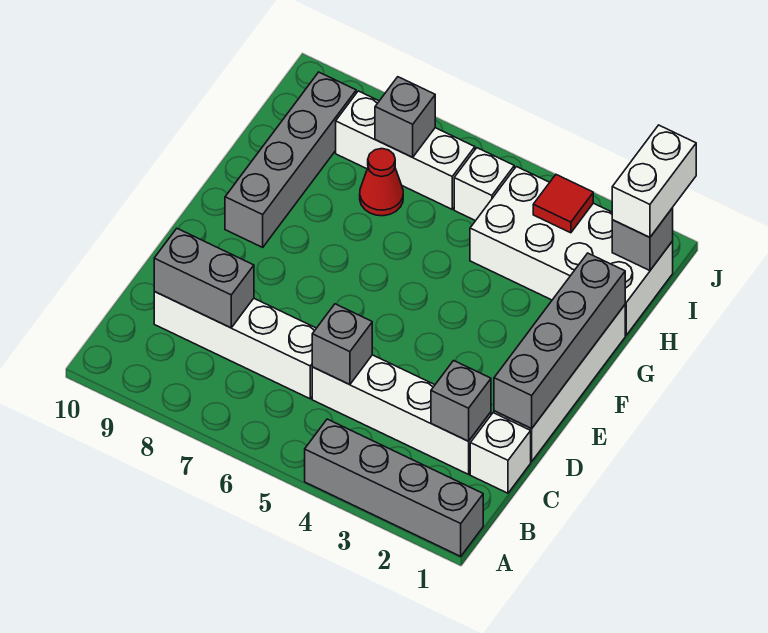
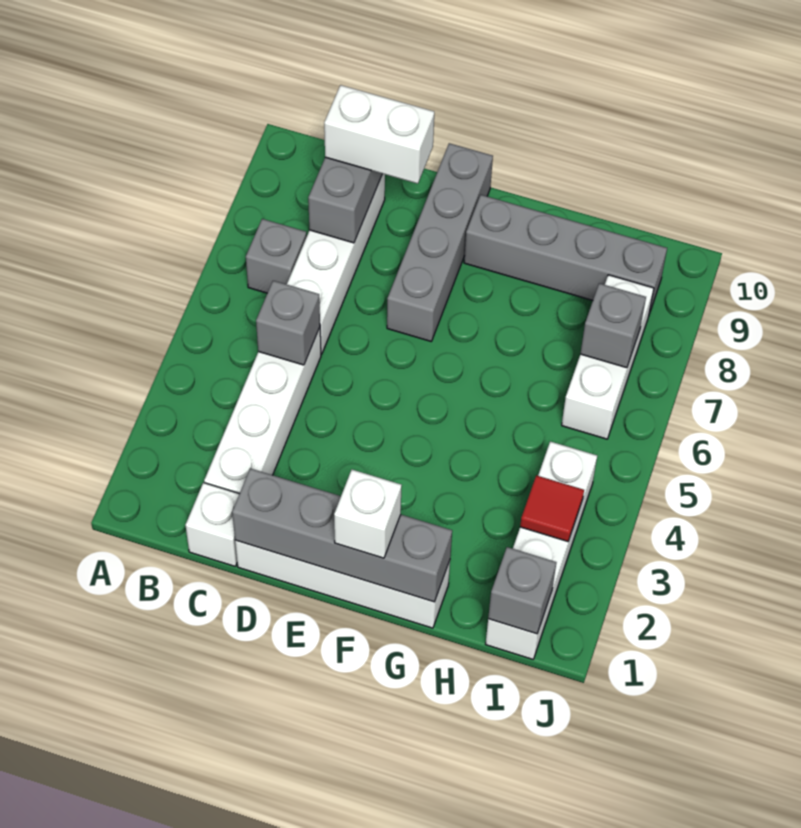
grey 1x4 brick [305,419,483,556] -> grey 1x4 brick moved to [387,143,493,341]
grey 1x1 brick [431,361,491,441] -> grey 1x1 brick moved to [246,219,307,293]
white 2x4 brick [470,167,673,335] -> white 1x4 brick [486,441,597,659]
red 1x1 cone [360,149,403,216] -> none
white 1x2 brick [612,125,696,237] -> white 1x2 brick moved to [324,85,434,184]
white 1x1 brick [454,148,514,221] -> white 1x1 brick moved to [334,470,402,558]

